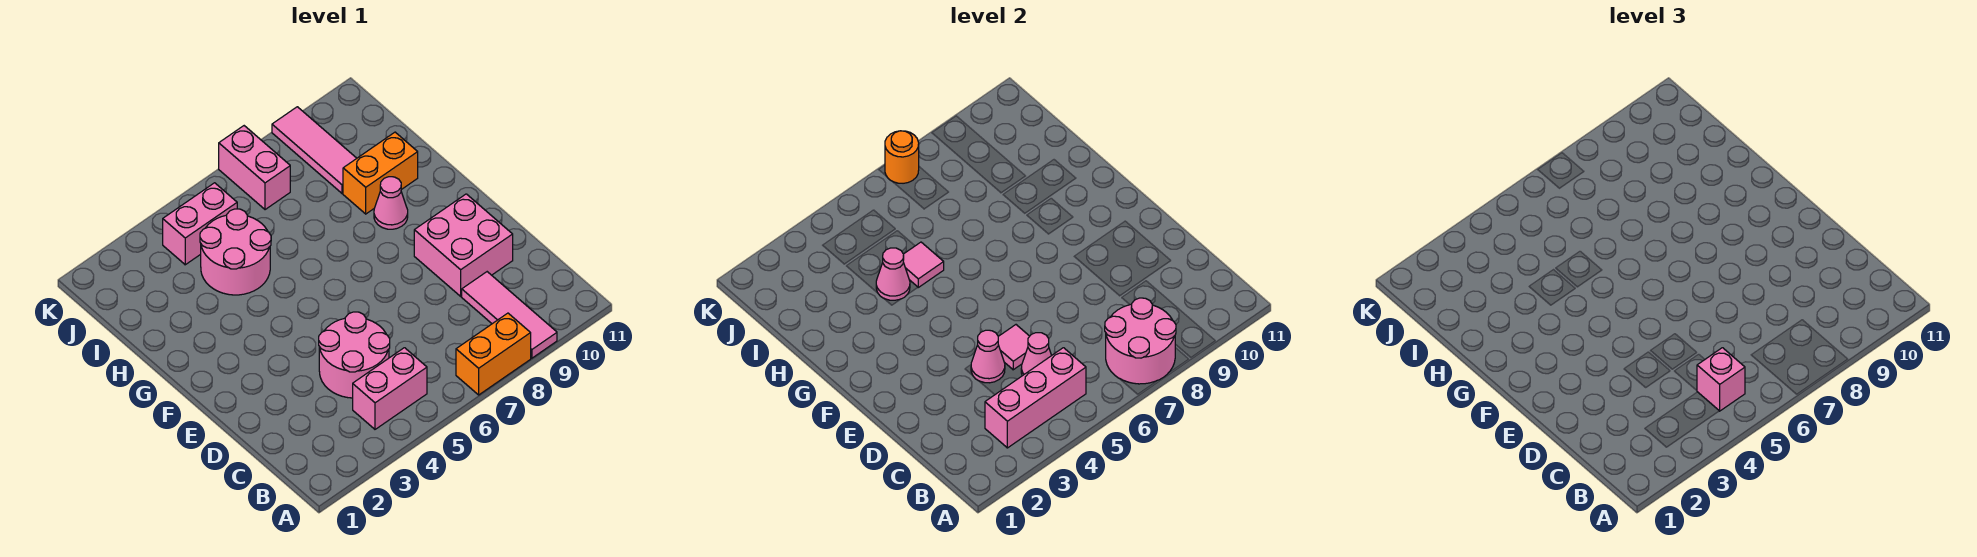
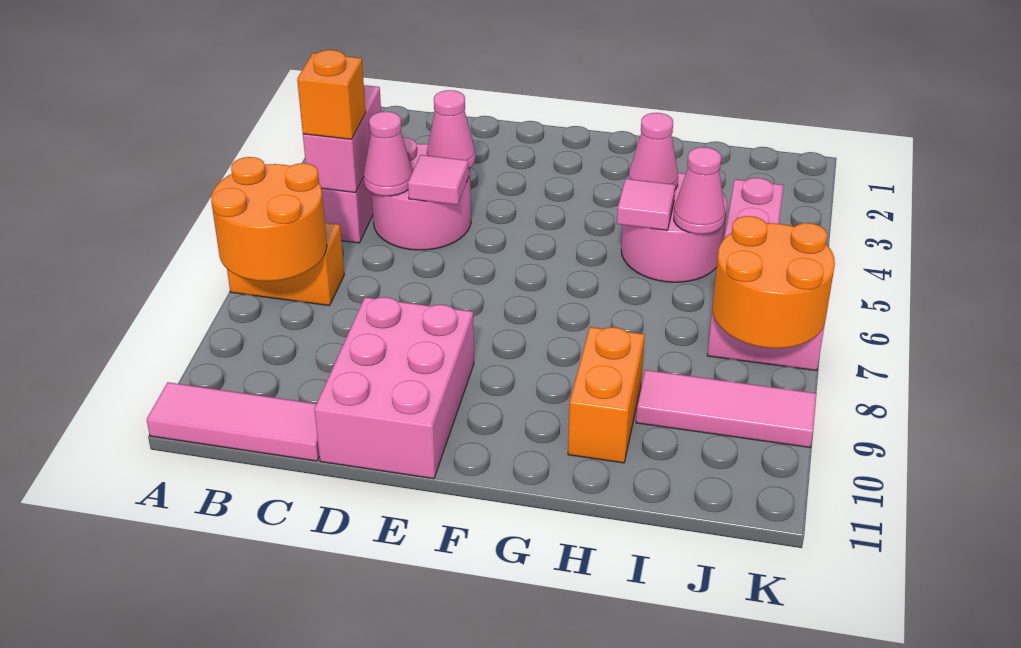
orange 1x2 brick [456,313,531,395] -> orange 1x2 brick turned to [227,223,344,306]
pink 2x2 round brick [1105,298,1176,384] -> orange 2x2 round brick [211,157,327,281]
pink 1x3 tile [462,272,557,358] -> pink 1x3 tile moved to [147,382,319,461]
pink 1x3 brick [985,348,1086,448] -> pink 1x2 brick [303,85,381,193]
pink 1x1 brick [1697,348,1745,411] -> orange 1x1 brick [297,50,366,139]
pink 2x2 brick [414,194,513,296] -> pink 2x3 brick [314,297,474,479]
pink 1x1 cone [374,177,408,229] -> pink 1x1 cone moved to [674,147,725,234]
orange 1x1 round brick [885,131,919,183] -> orange 2x2 round brick [712,216,835,348]

